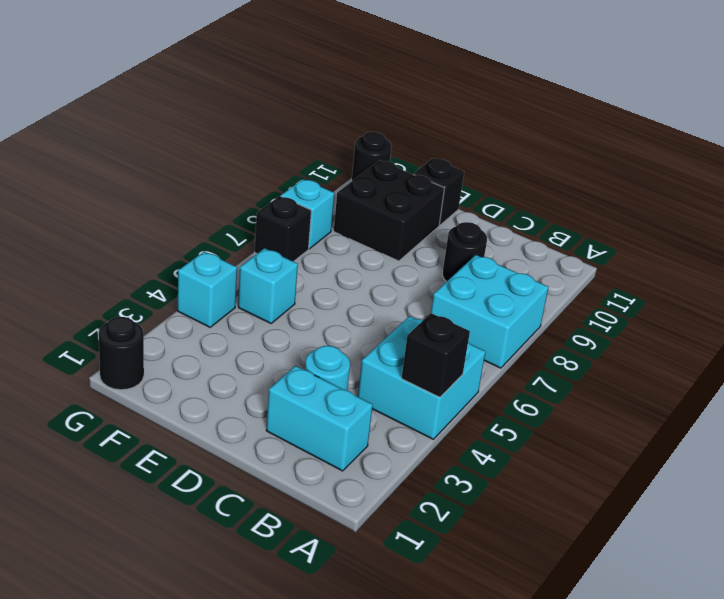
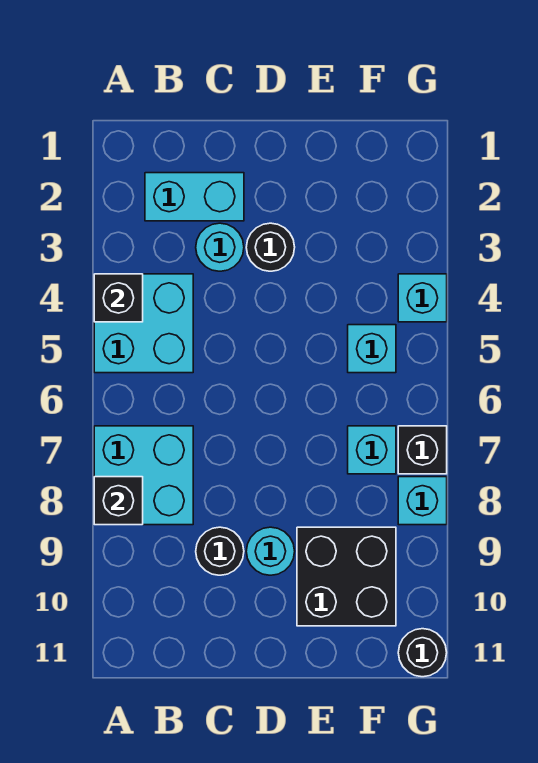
none -> cyan 1x1 round brick [246,527,295,575]
black 1x1 brick [413,158,464,225] -> black 1x1 brick moved to [94,477,143,525]
none -> cyan 1x1 brick [348,426,396,474]
black 1x1 round brick [99,317,144,390] -> black 1x1 round brick moved to [246,223,295,271]

